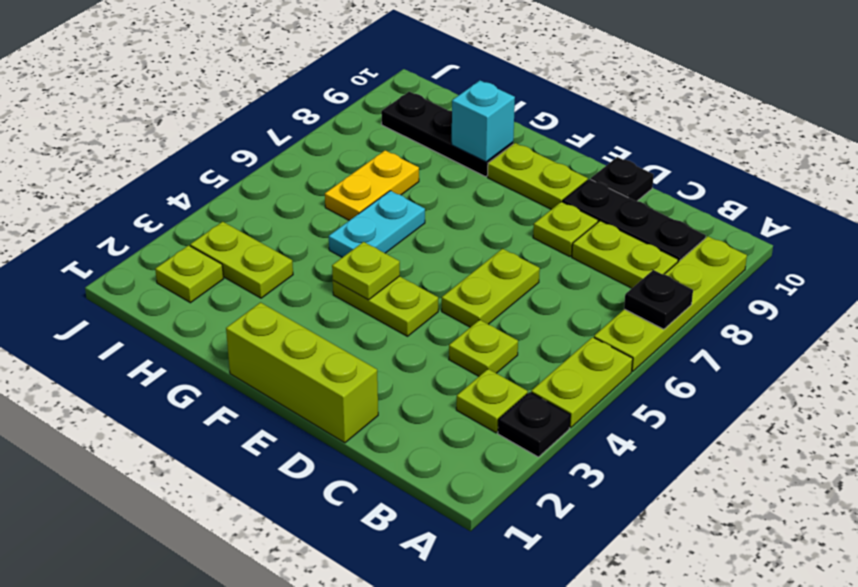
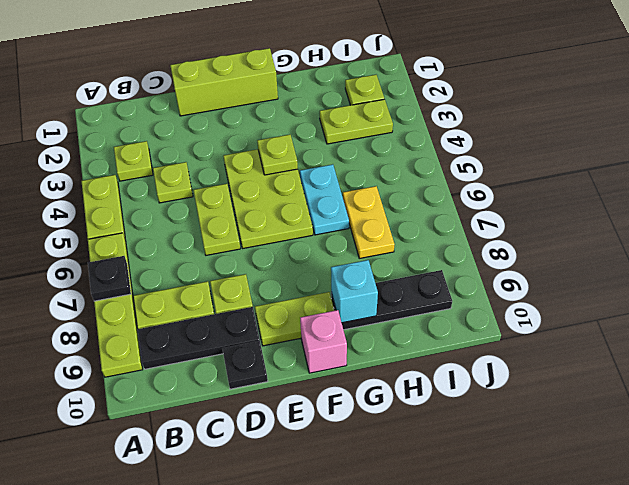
black 1x1 plate [498,392,570,457] -> none
lime 1x2 plate [333,276,438,336] -> lime 2x3 plate [224,149,313,249]
none -> pink 1x1 brick [300,310,347,373]

